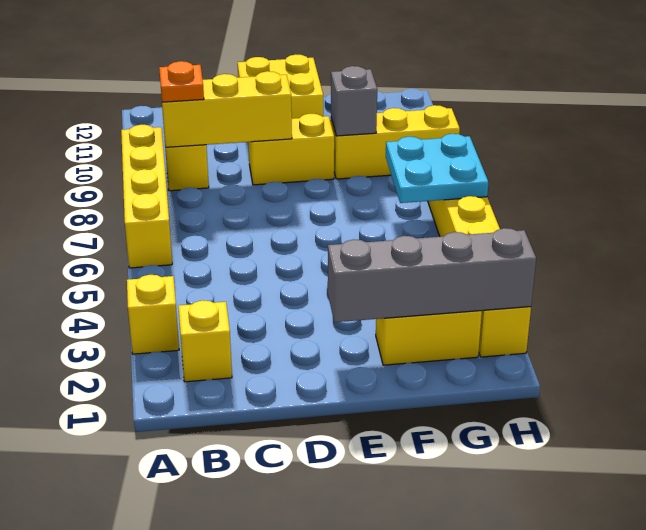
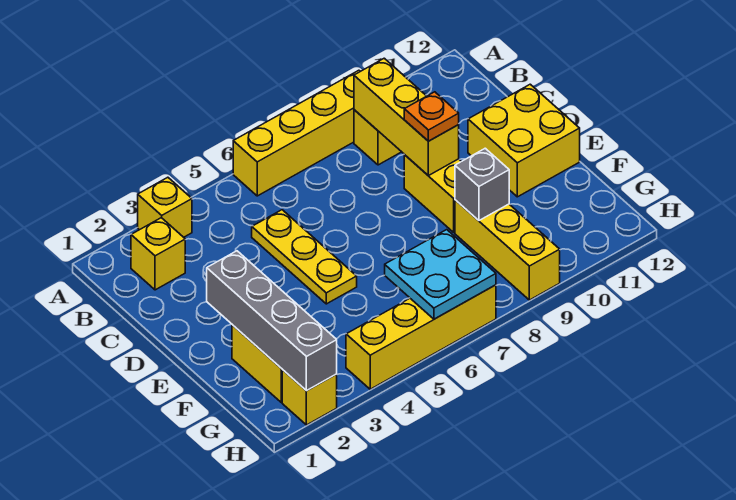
orange 1x1 plate [159,61,204,102] -> orange 1x1 plate moved to [404,92,459,141]
none -> yellow 1x3 plate [252,210,357,304]

